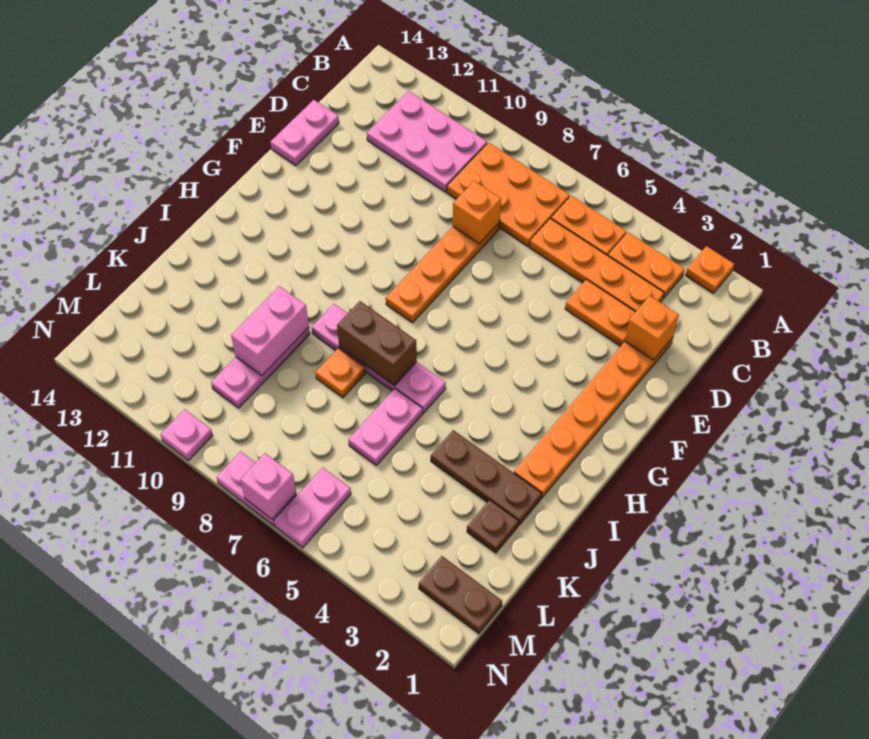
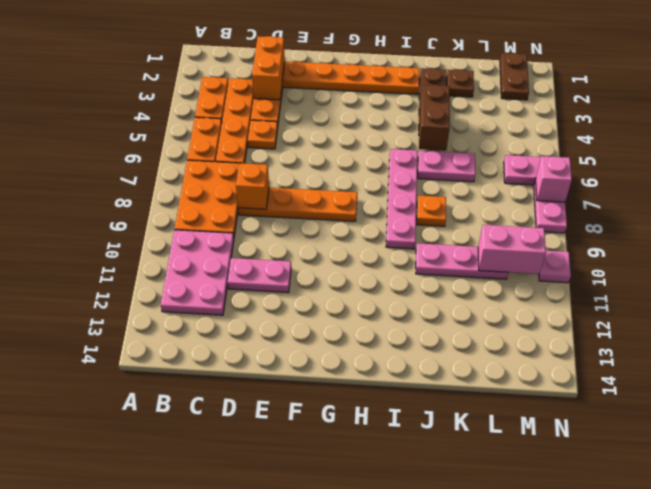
orange 1x1 plate [686,246,734,293] -> orange 1x1 plate moved to [248,120,278,149]
orange 1x1 brick [625,296,679,360] -> orange 1x2 brick [252,36,285,100]
pink 1x2 plate [271,100,339,166] -> pink 1x2 plate moved to [228,258,291,293]
brown 1x2 brick [337,301,417,386] -> brown 1x2 brick moved to [419,85,450,151]
pink 1x2 brick [231,286,309,376] -> pink 1x2 brick moved to [478,225,546,274]

